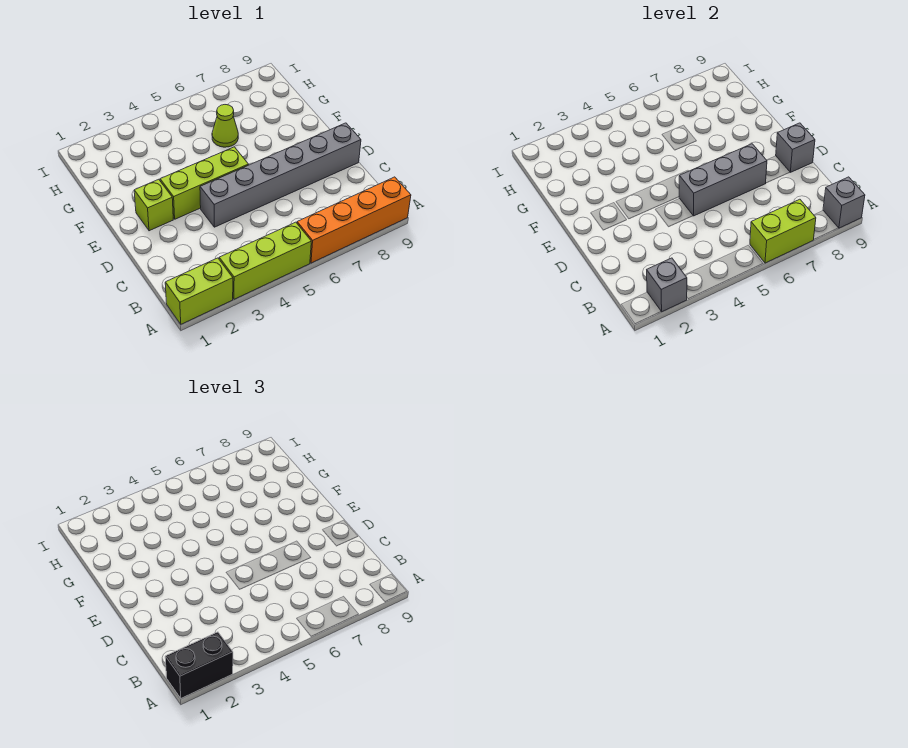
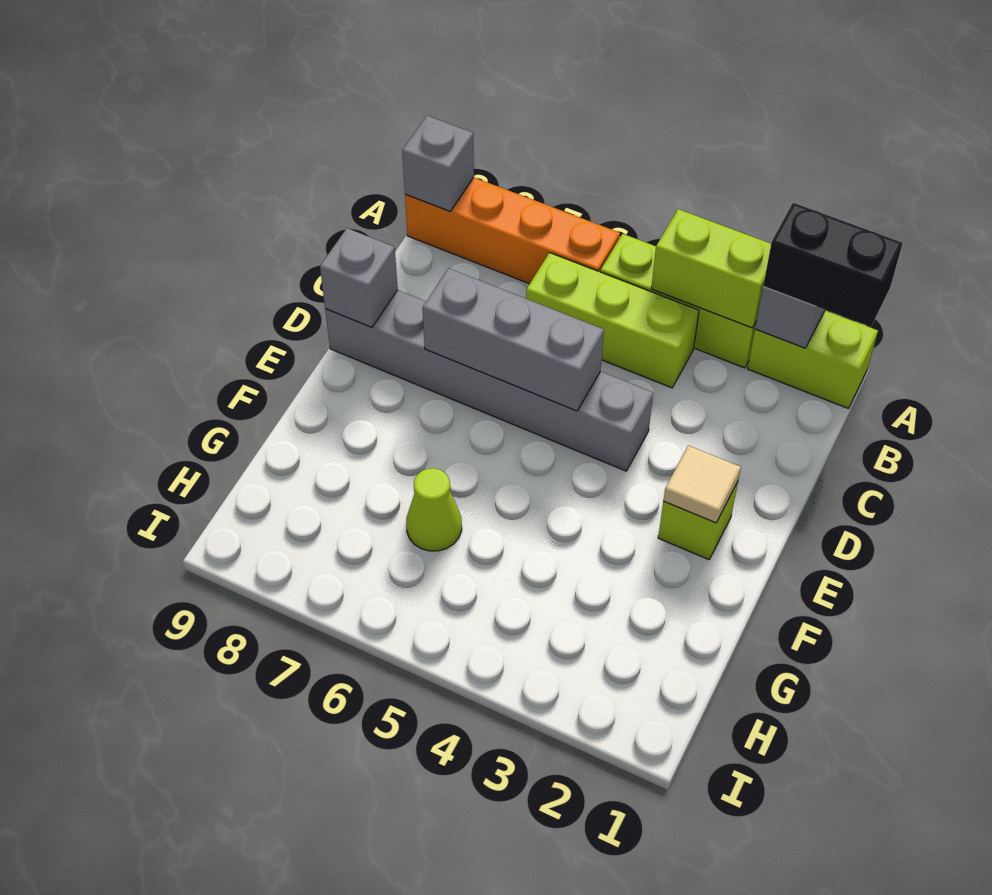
lime 1x2 brick [750,199,816,263] -> lime 1x2 brick moved to [651,209,771,328]
none -> tan 1x1 tile [663,445,741,523]
lime 1x3 brick [160,147,249,219] -> lime 1x3 brick moved to [526,253,699,388]

